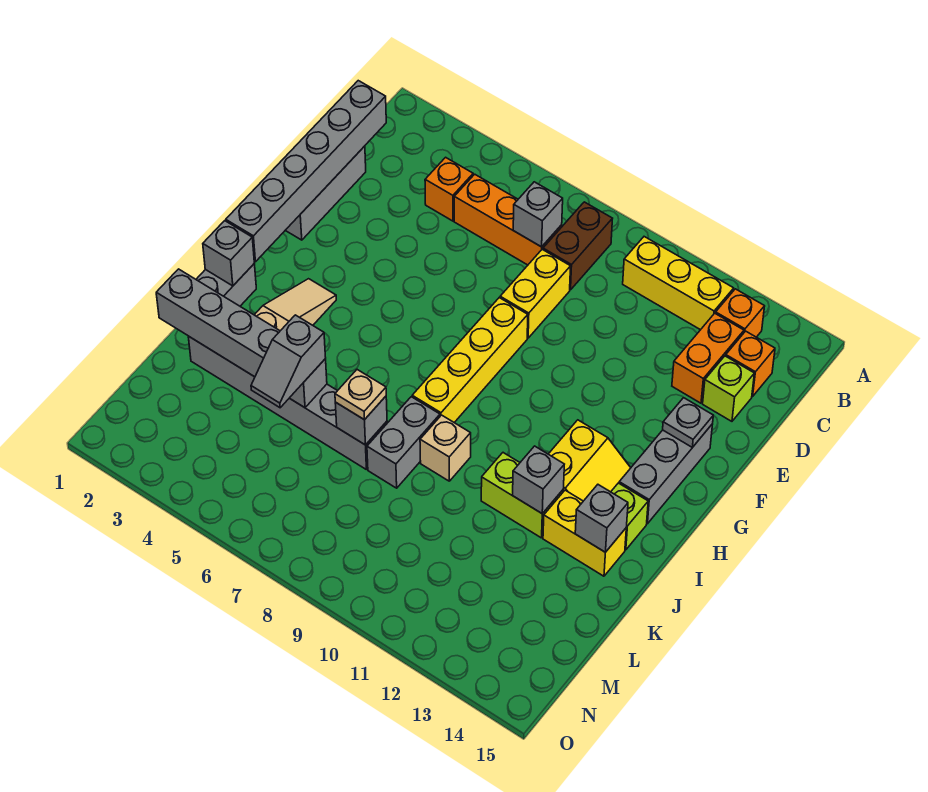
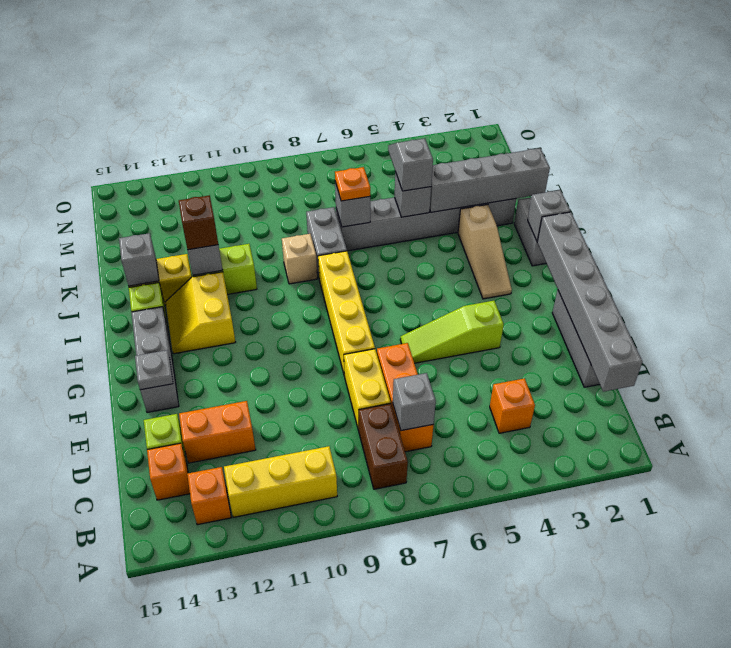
orange 1x3 brick [454,174,562,265] -> orange 1x3 brick turned to [377,343,433,452]
orange 1x2 brick [672,313,744,403] -> orange 1x2 brick turned to [179,401,256,463]
none -> lime 1x3 slope [400,301,504,363]
none -> brown 1x1 brick [179,195,218,250]
tan 1x1 plate [335,370,386,420] -> orange 1x1 plate [335,167,370,201]

